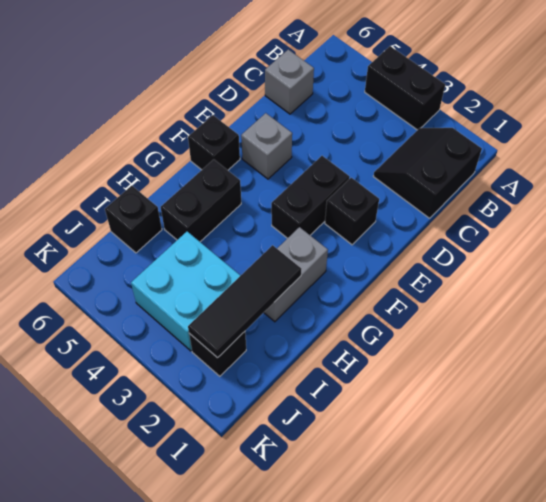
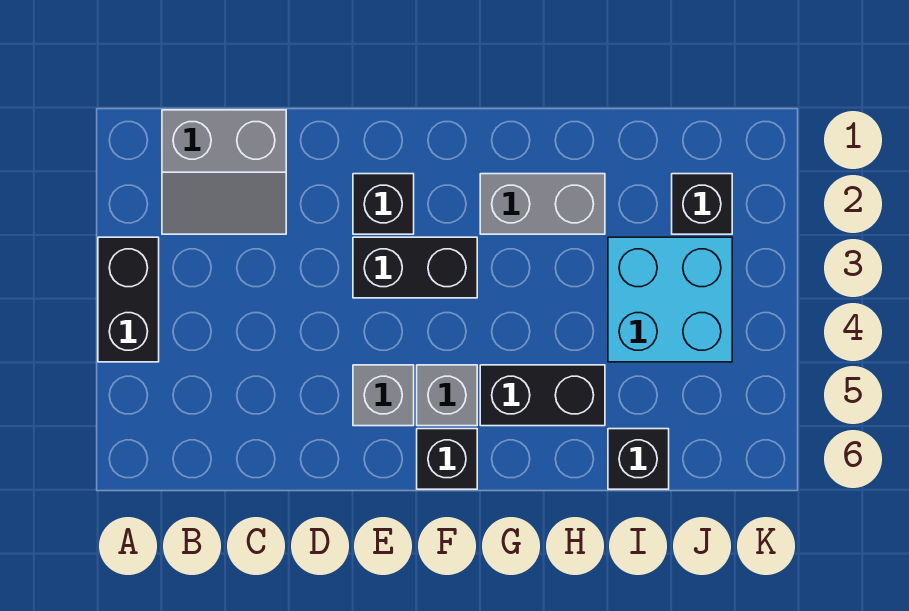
black 2x2 slope [373,128,482,218] -> grey 2x2 slope [162,110,286,234]
grey 1x1 brick [265,50,314,114] -> grey 1x1 brick moved to [417,365,477,426]
black 1x3 tile [188,245,301,358] -> none

